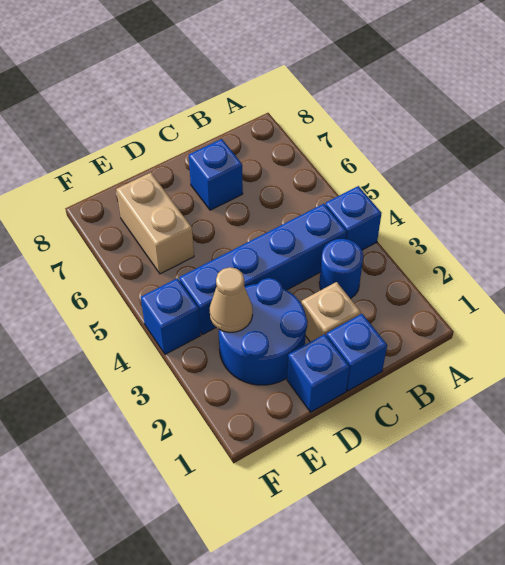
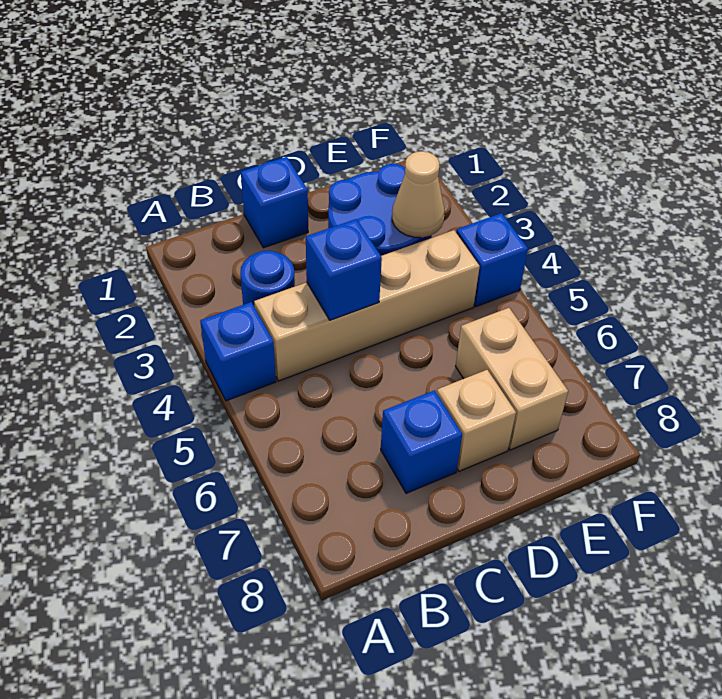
blue 1x4 brick [179,204,347,334] -> tan 1x4 brick [254,230,480,381]
tan 1x1 brick [301,282,361,342] -> tan 1x1 brick moved to [437,370,516,471]
blue 1x1 brick [287,334,350,412] -> blue 1x1 brick moved to [306,219,382,320]

